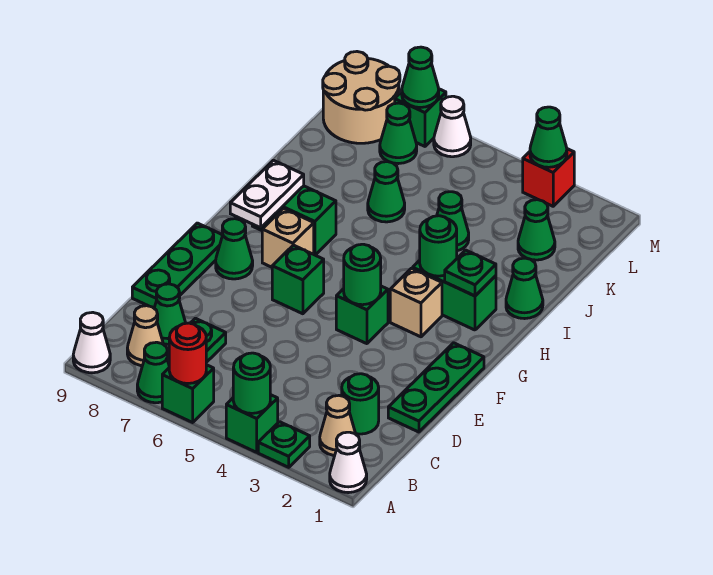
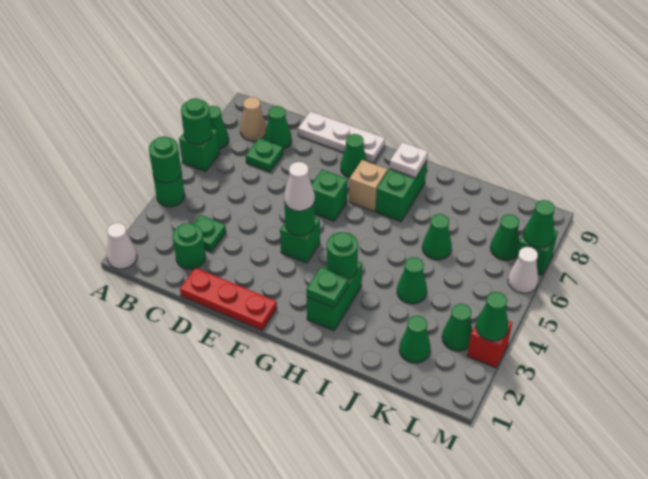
green 1x1 plate [258,422,310,467] -> green 1x1 plate moved to [194,215,226,252]
green 1x1 brick [226,395,278,452] -> green 1x1 round brick [153,171,185,207]
red 1x1 round brick [169,323,206,384] -> green 1x1 round brick [181,98,212,144]
white 1x1 cone [73,312,110,373] -> white 1x1 cone moved to [284,162,315,211]
tan 1x1 cone [320,396,356,456] -> none
green 1x3 plate [388,343,484,432] -> red 1x3 plate [180,268,277,330]
green 1x3 plate [132,223,223,308] -> white 1x3 plate [298,111,385,163]
tan 1x1 brick [390,268,442,337] -> none
white 1x2 plate [230,160,304,228] -> white 1x1 plate [390,142,428,178]
green 1x1 cone [506,258,543,319] -> green 1x1 cone moved to [442,304,473,351]
tan 2x2 round brick [323,52,400,143] -> none

